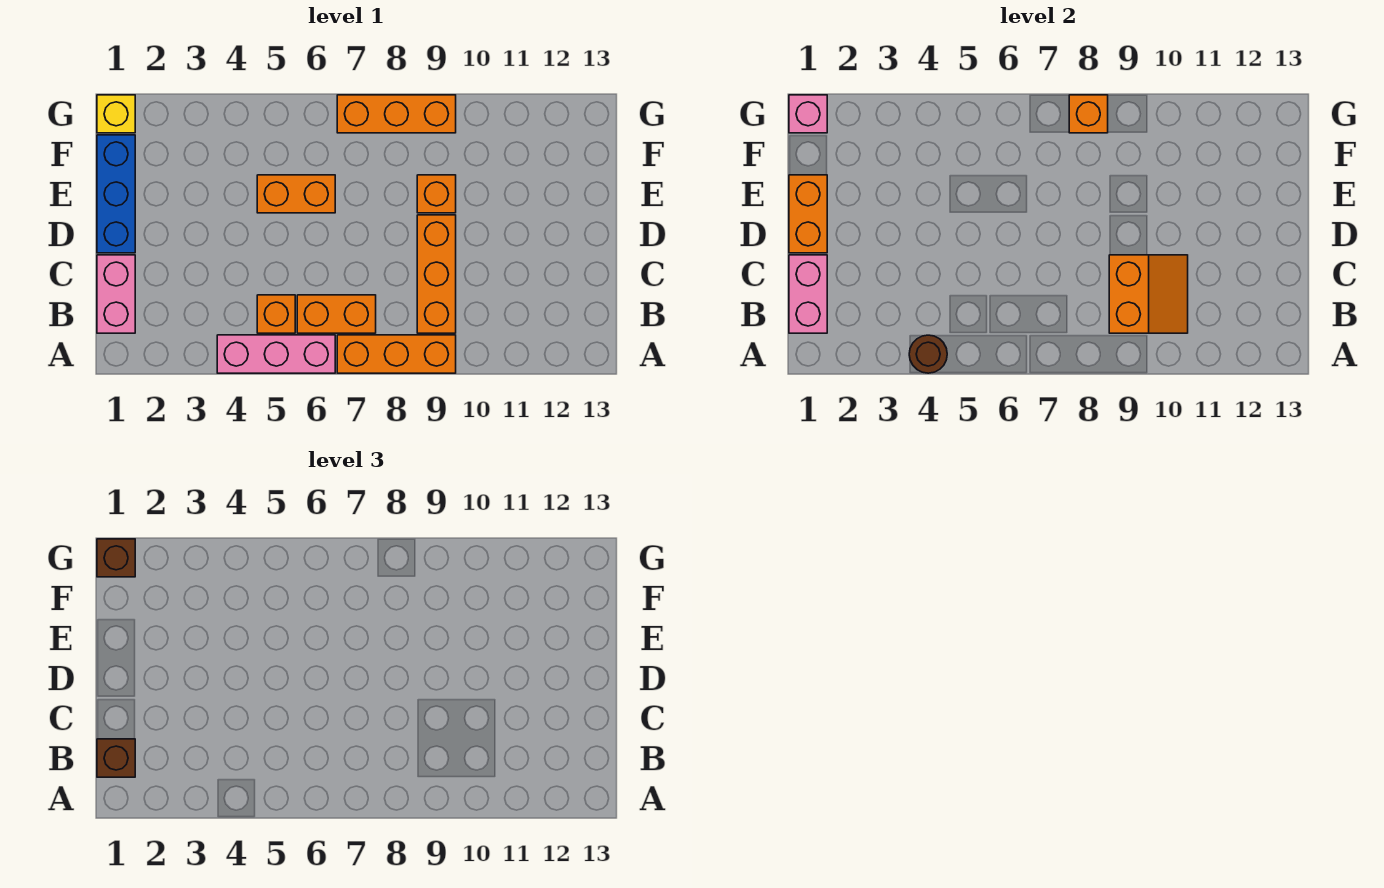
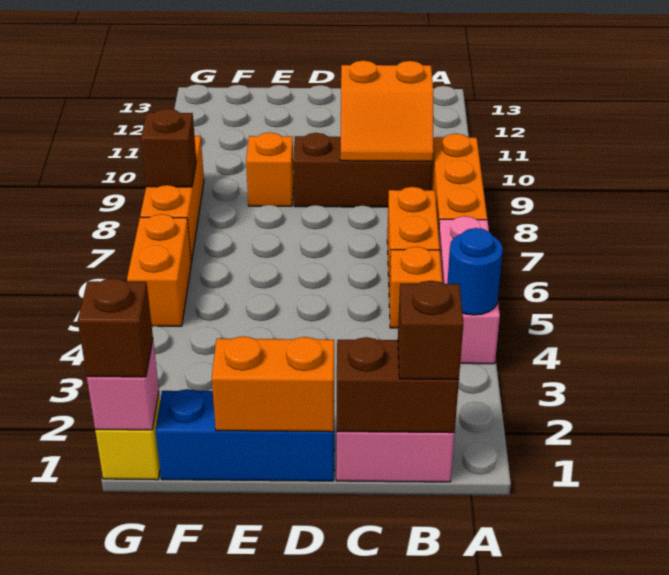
brown 1x1 round brick [909,335,947,373] -> blue 1x1 round brick [447,228,503,315]
pink 1x2 brick [789,255,827,333] -> brown 1x2 brick [337,337,459,433]
orange 1x3 brick [417,215,456,333] -> brown 1x3 brick [293,133,433,207]
orange 2x2 slope [1109,255,1188,333] -> orange 2x2 slope turned to [340,61,433,161]
orange 1x2 brick [257,175,335,213] -> orange 1x2 brick moved to [127,214,191,326]
orange 1x1 brick [1069,95,1108,133] -> brown 1x1 brick [141,109,196,187]

